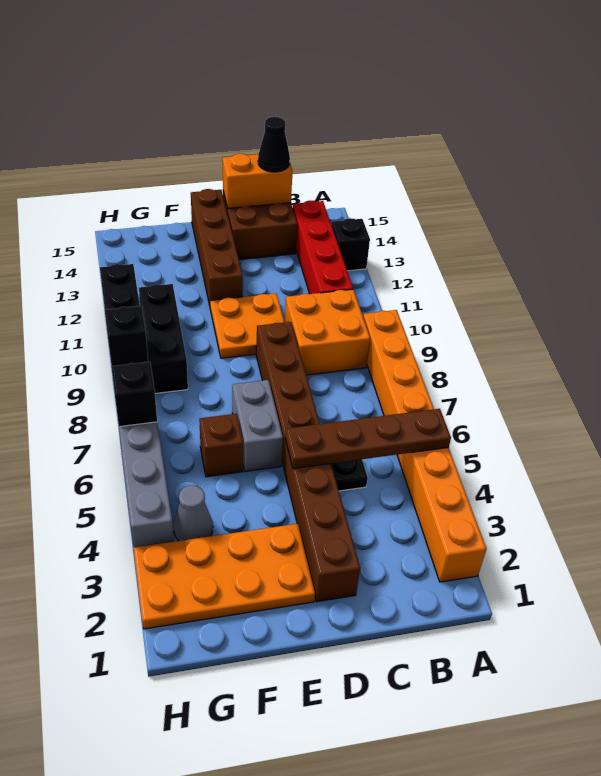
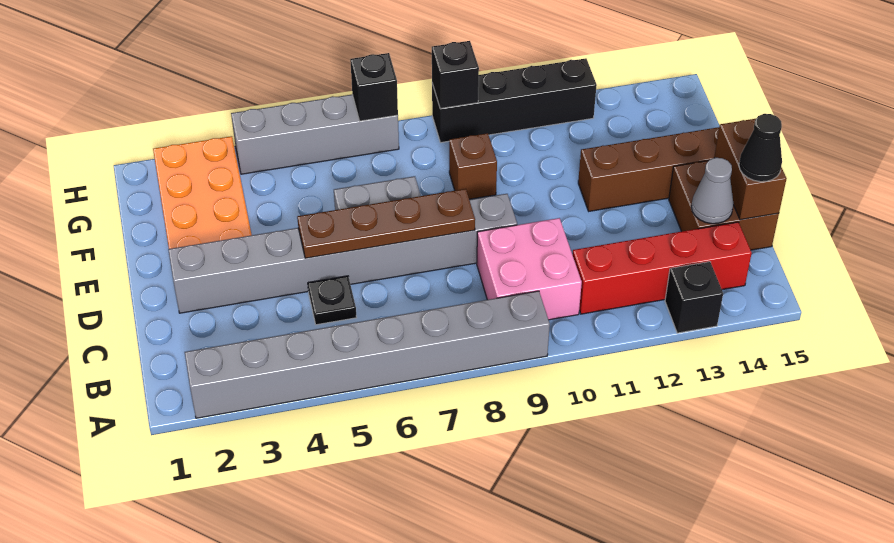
orange 1x8 brick [363,310,487,582] -> grey 1x8 brick [185,291,550,418]
brown 1x4 plate [285,409,451,469] -> brown 1x4 plate turned to [297,189,475,258]
orange 2x2 brick [285,289,370,375] -> pink 2x2 brick [477,218,582,320]
orange 1x2 brick [223,154,293,208] -> brown 1x2 brick [714,119,787,220]
brown 1x8 brick [256,322,360,602] -> grey 1x8 brick [168,194,517,313]
orange 2x2 plate [210,293,285,358] -> none
brown 1x1 brick [199,414,243,477] -> brown 1x1 brick moved to [449,133,497,200]
grey 1x1 cone [174,485,213,541] -> grey 1x1 cone moved to [691,158,733,224]
black 1x3 brick [139,284,188,393] -> none

